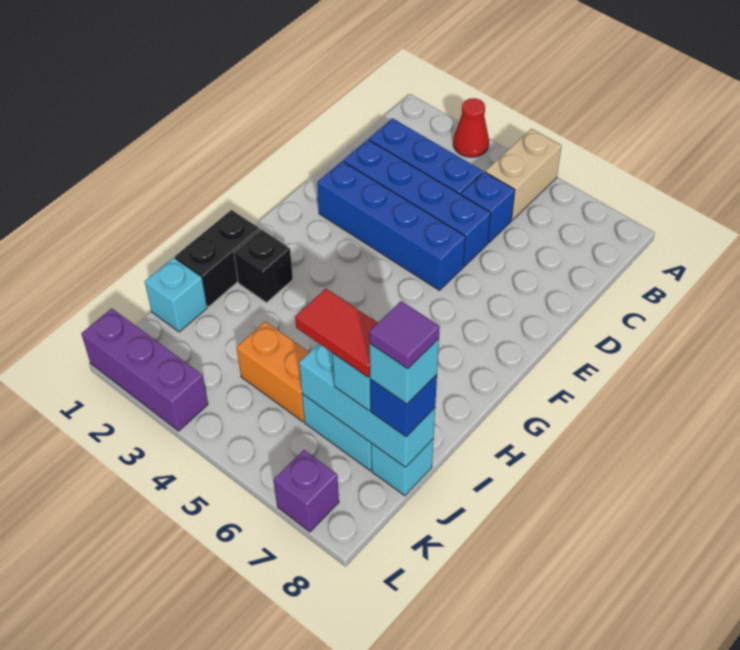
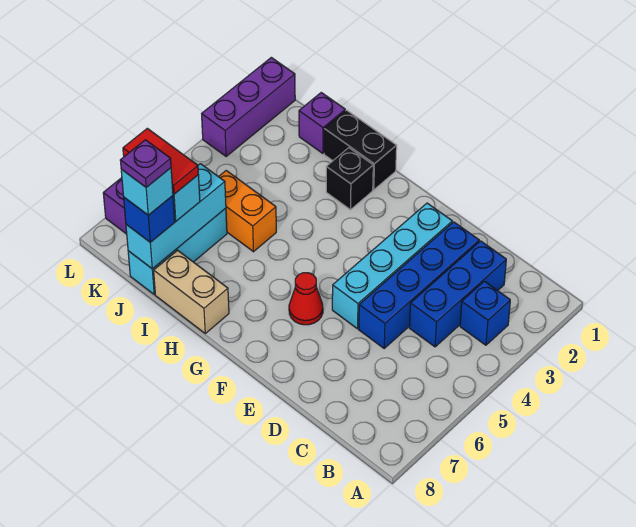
red 1x1 cone [453,98,489,157] -> red 1x1 cone moved to [289,273,323,325]
tan 1x2 brick [486,129,562,220] -> tan 1x2 brick moved to [154,250,229,333]
blue 1x1 brick [461,172,515,243] -> blue 1x1 brick moved to [460,281,510,345]
blue 1x4 brick [317,161,466,290] -> cyan 1x4 brick [332,203,452,329]
cyan 1x1 brick [145,258,207,332] -> purple 1x1 brick [299,93,345,153]
orange 1x2 brick [237,322,309,422] -> orange 1x2 brick turned to [219,171,276,252]
red 1x2 tile [295,289,377,377] -> red 1x2 tile turned to [123,128,198,194]
purple 1x1 tile [369,301,440,369] -> purple 1x1 plate [120,140,171,187]

